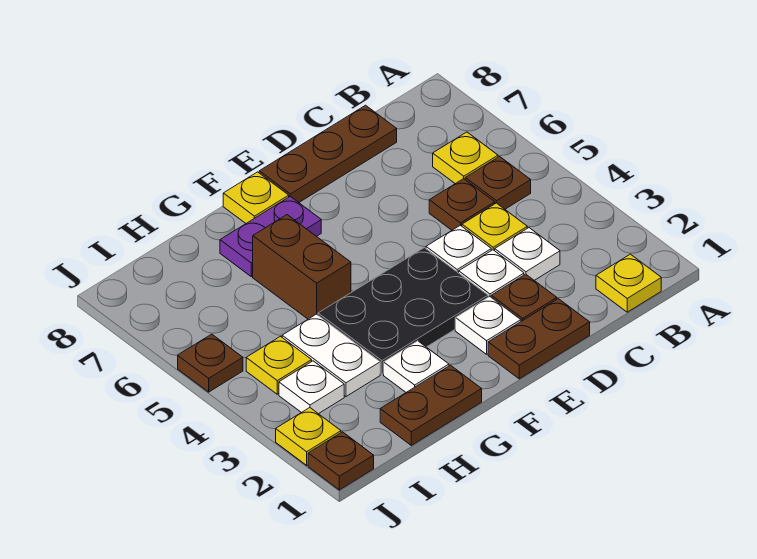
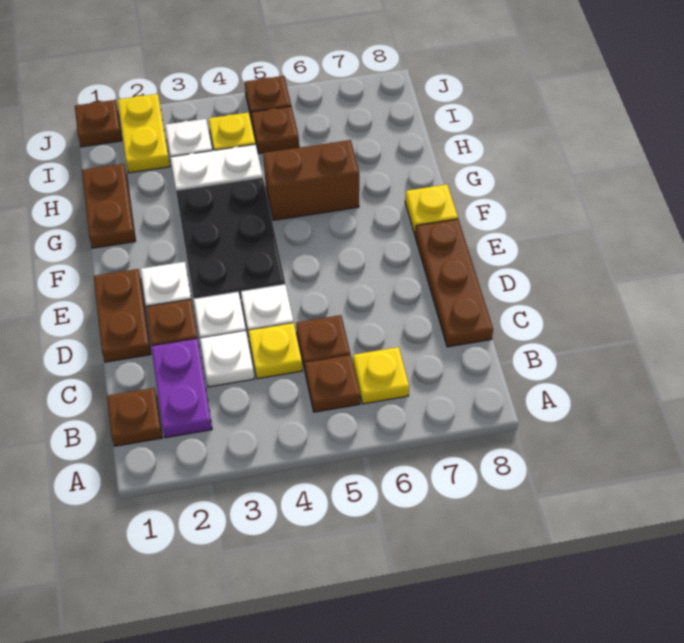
yellow 1x1 plate [596,254,661,312] -> brown 1x1 plate [107,388,162,446]
purple 1x2 plate [220,196,321,276] -> purple 1x2 plate moved to [151,339,212,438]
white 1x1 plate [384,341,449,392] -> none
none -> brown 1x1 plate [251,106,299,154]
yellow 1x1 plate [276,408,341,465] -> yellow 1x2 plate [118,94,170,173]

